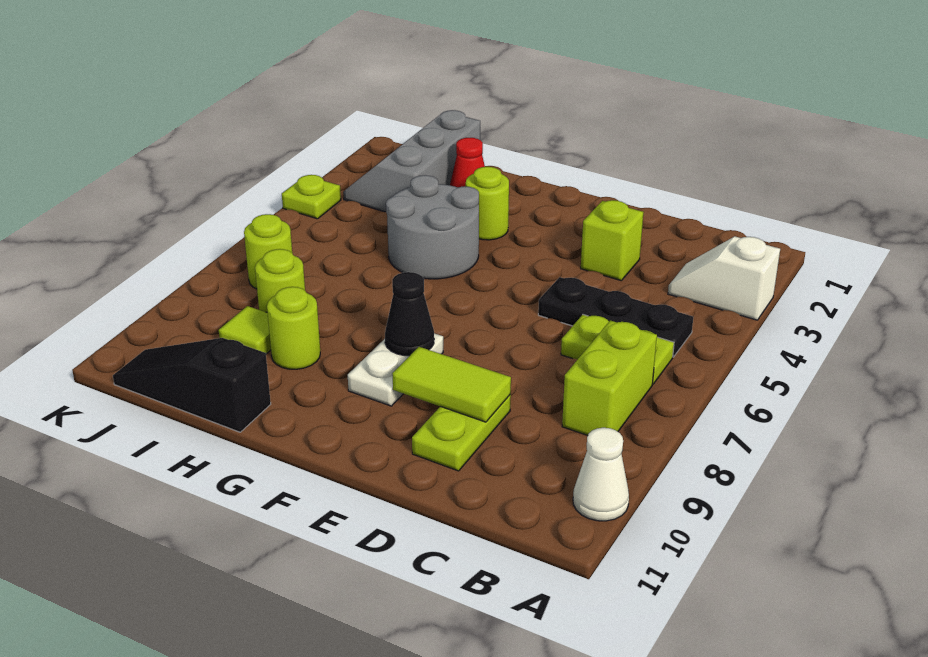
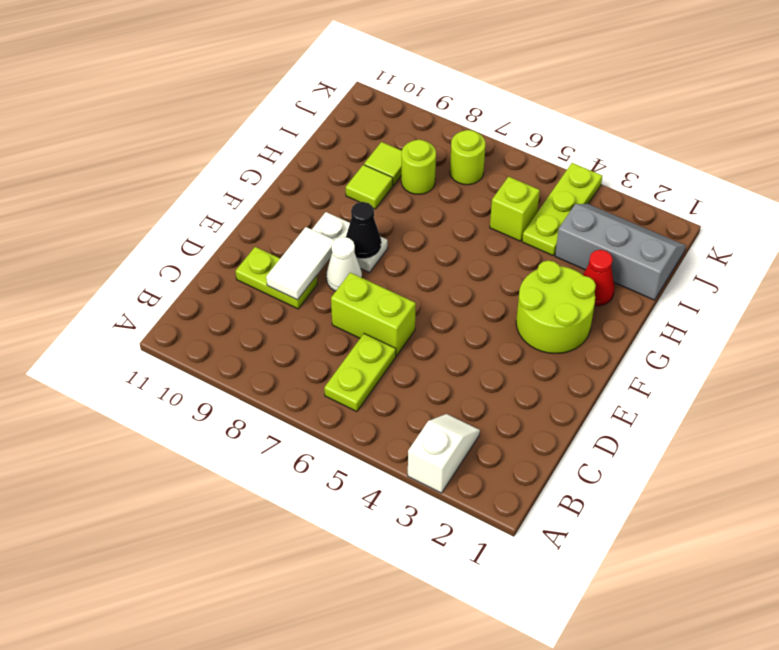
white 1x1 cone [573,428,629,521] -> white 1x1 cone moved to [326,237,362,291]
black 1x3 plate [538,277,693,357] -> none
lime 1x2 brick [562,321,657,436] -> lime 1x2 brick moved to [331,273,416,356]
lime 1x1 brick [581,200,644,281] -> lime 1x1 brick moved to [490,177,540,241]
lime 1x2 tile [392,347,511,422] -> white 1x2 tile [266,227,334,300]
lime 1x1 round brick [466,167,509,240] -> lime 2x2 round brick [516,261,596,354]
grey 2x2 round brick [386,175,479,279] -> none
lime 1x1 round brick [267,287,320,369] -> lime 1x1 tile [346,165,393,209]
black 1x3 slope [113,338,271,432] -> none
lime 1x1 plate [282,175,341,219] -> lime 1x3 plate [522,163,602,255]

